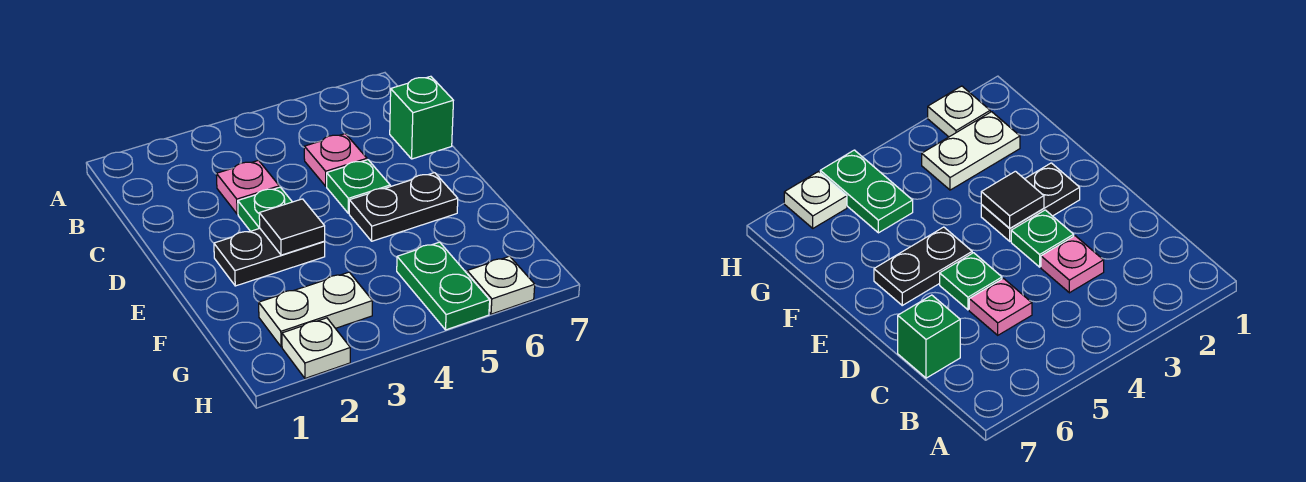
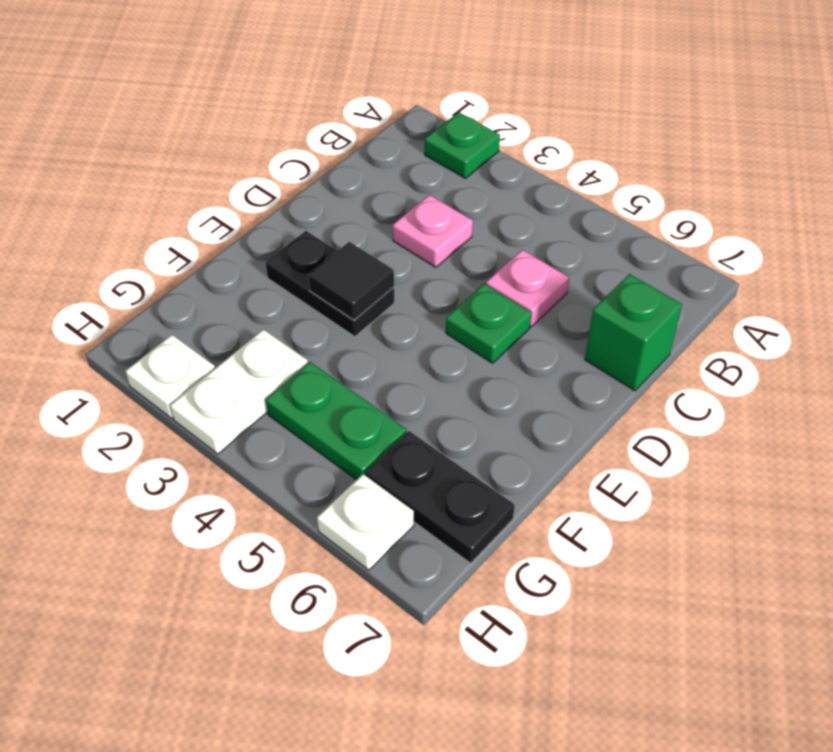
green 1x1 plate [238,187,292,231] -> green 1x1 plate moved to [425,112,500,178]
black 1x2 plate [349,173,458,241] -> black 1x2 plate moved to [365,431,515,563]
white 1x2 plate [259,272,372,347] -> white 1x2 plate turned to [170,330,308,454]
green 1x2 plate [397,242,490,330] -> green 1x2 plate turned to [266,362,407,480]

